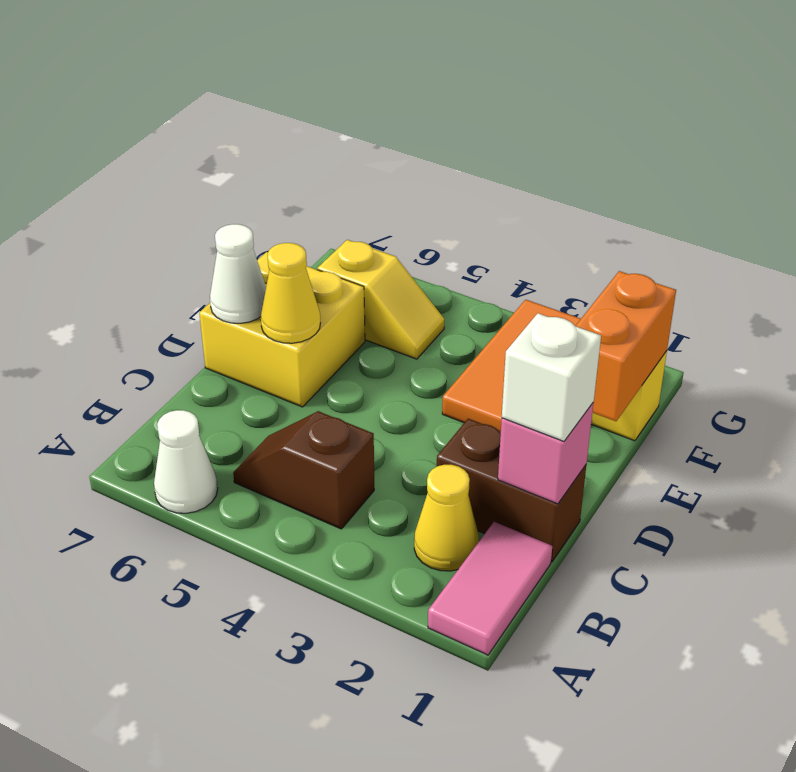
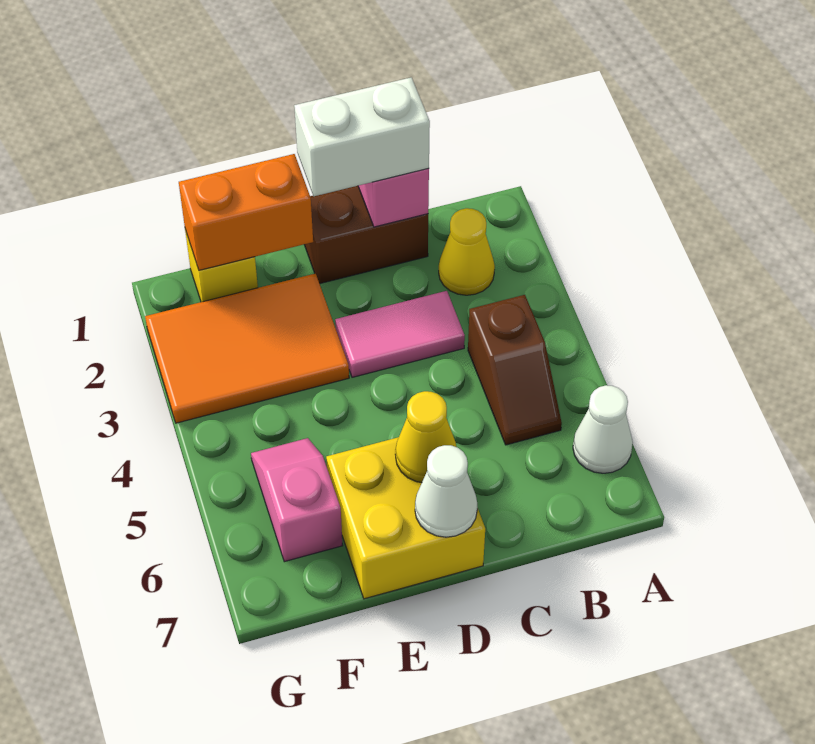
pink 1x2 tile [428,522,552,655] -> pink 1x2 tile moved to [335,291,465,377]
brown 1x2 brick [437,419,586,562] -> brown 1x2 brick turned to [304,186,428,284]
white 1x1 brick [502,313,601,441] -> white 1x2 brick [294,78,430,196]
yellow 1x2 slope [317,240,444,359] -> pink 1x2 slope [251,438,343,562]

